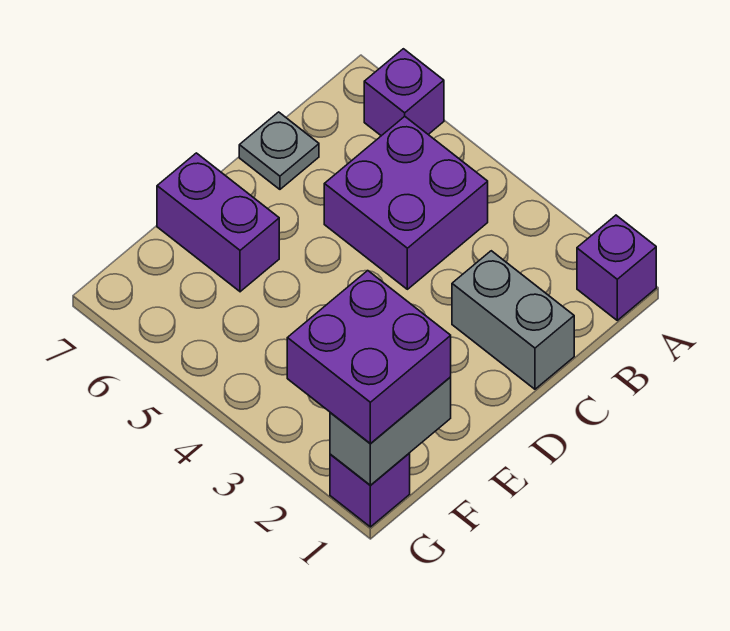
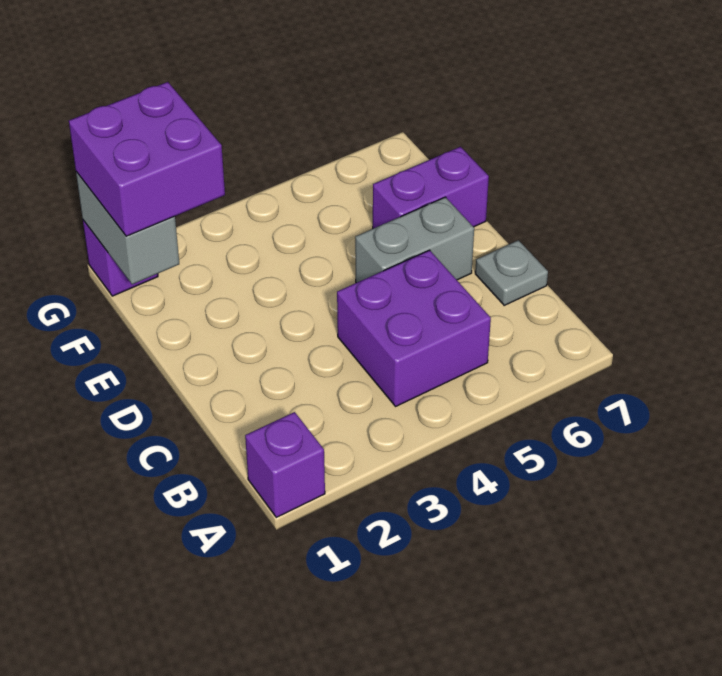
purple 1x1 brick [364,49,444,136] -> none
grey 1x2 brick [452,251,574,389] -> grey 1x2 brick moved to [355,197,474,283]

